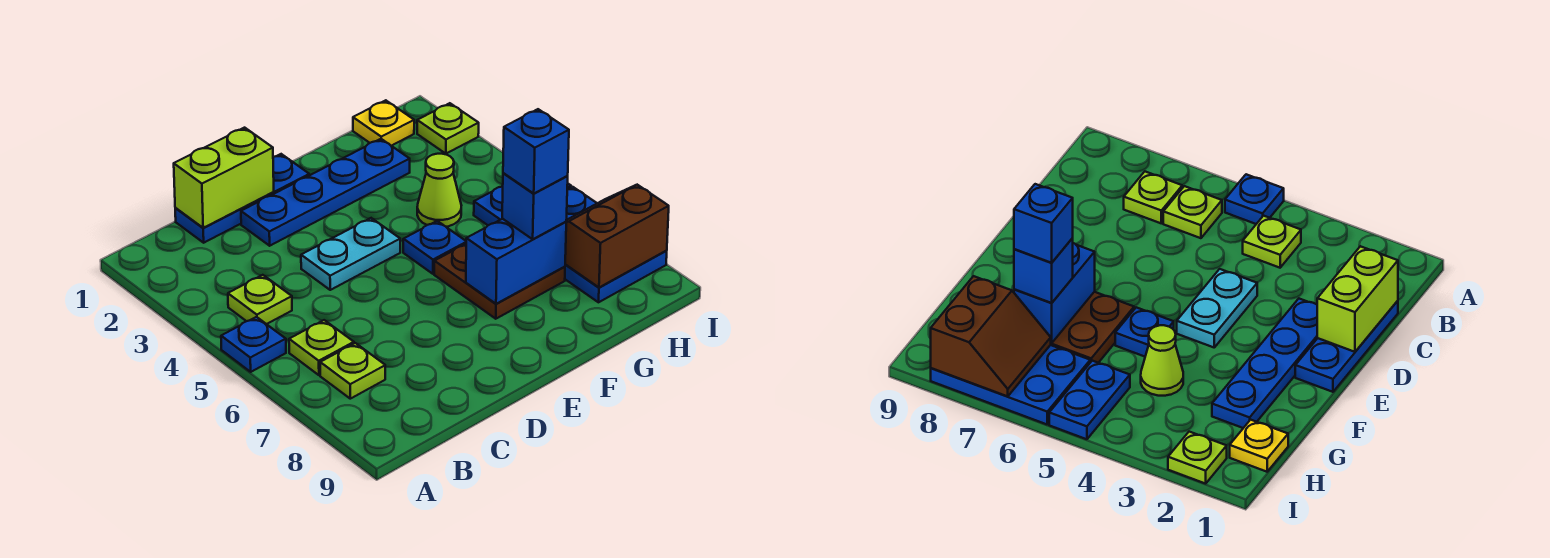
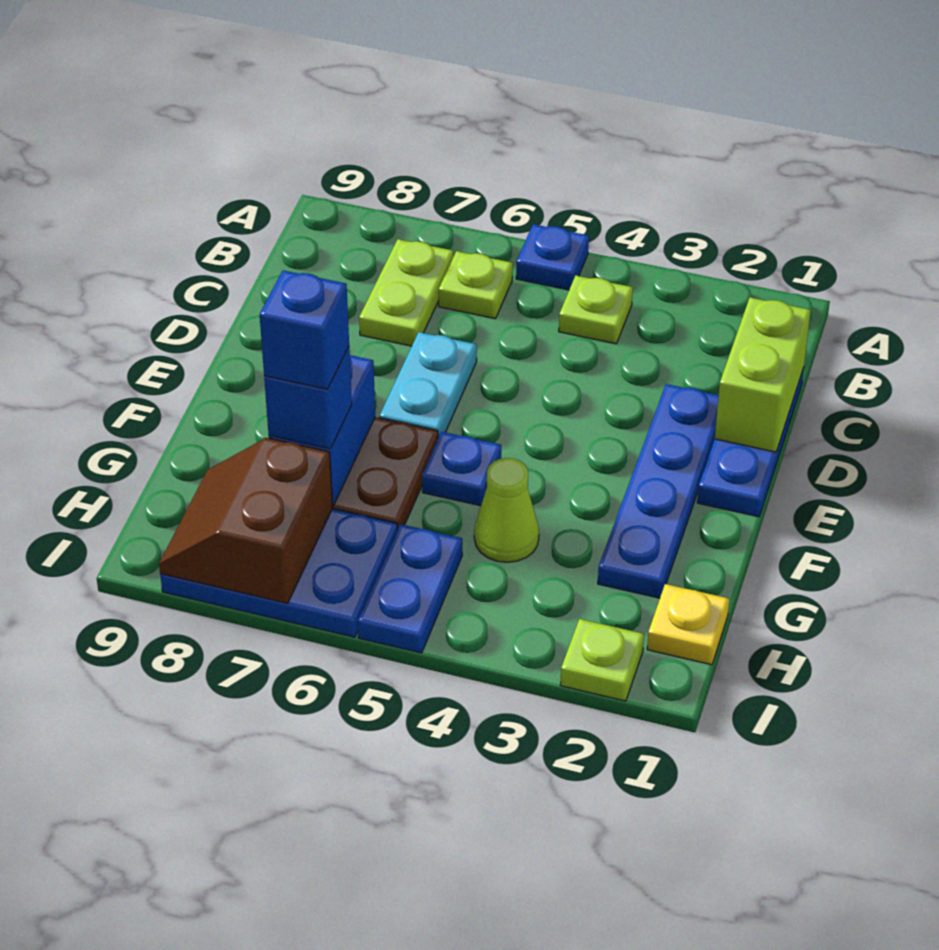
lime 1x1 plate [320,343,385,399] -> lime 1x2 plate [359,239,453,346]
cyan 1x2 plate [301,218,400,290] -> cyan 1x2 plate moved to [379,332,477,437]
brown 2x2 slope [565,185,669,287] -> brown 2x2 slope turned to [159,438,332,603]

